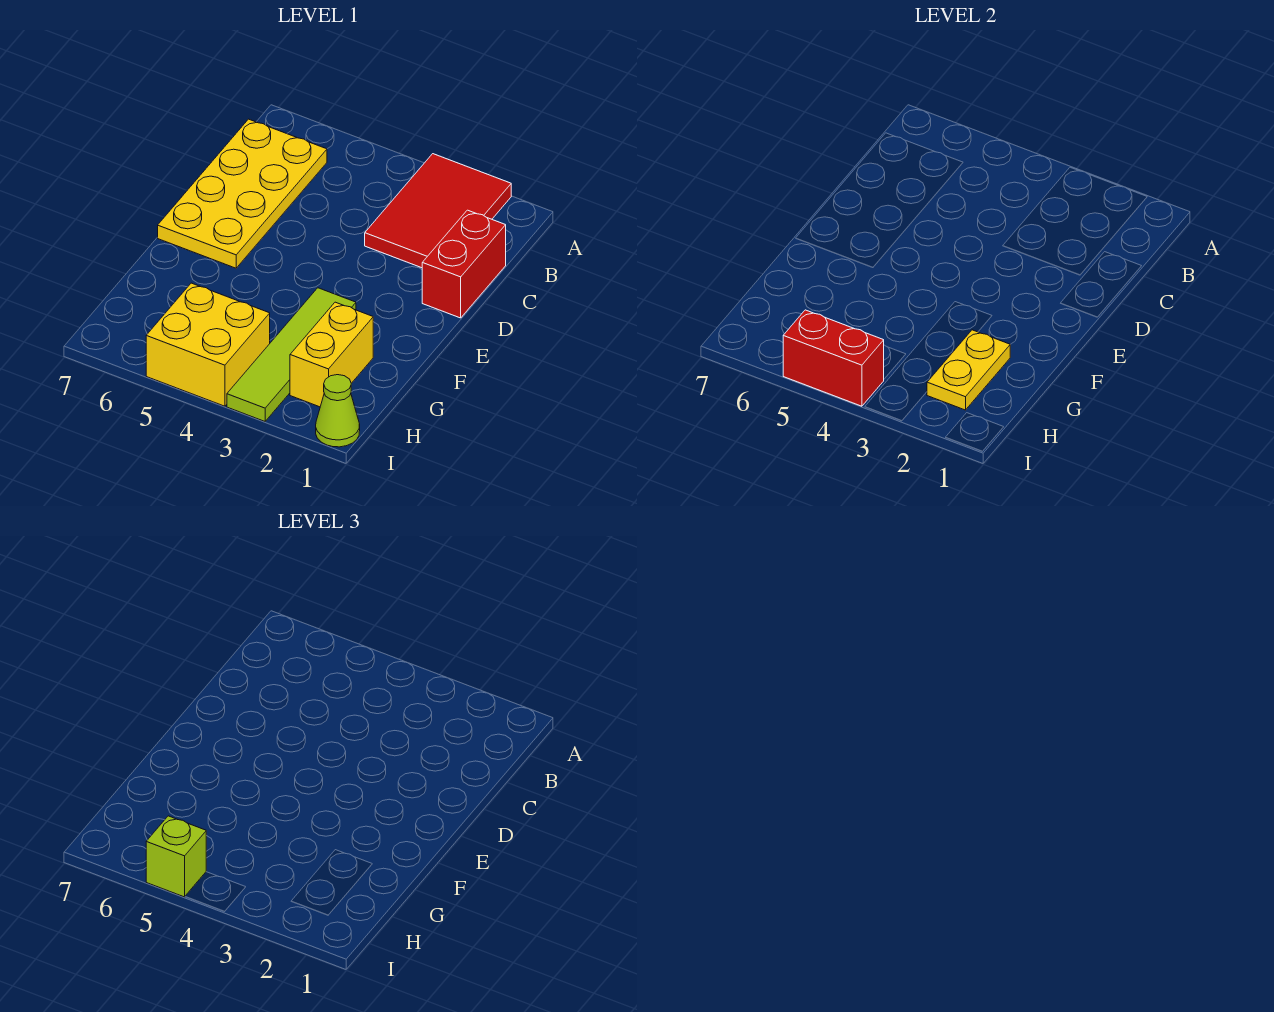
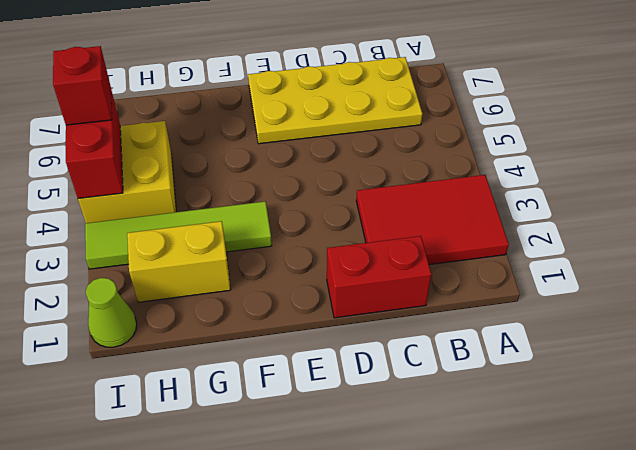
yellow 1x2 plate [927,330,1010,410] -> none
lime 1x1 brick [146,816,206,897] -> red 1x1 brick [53,46,112,125]

